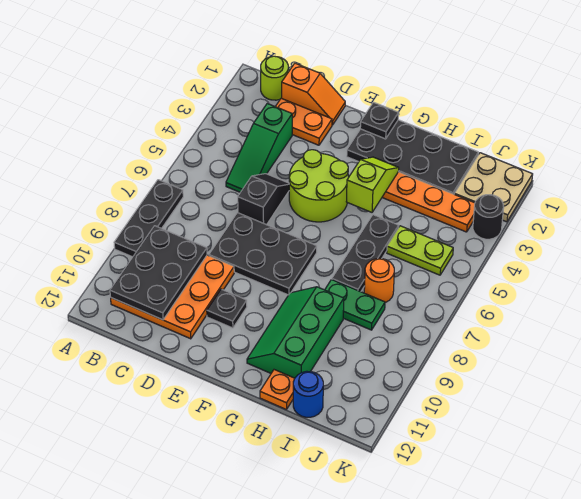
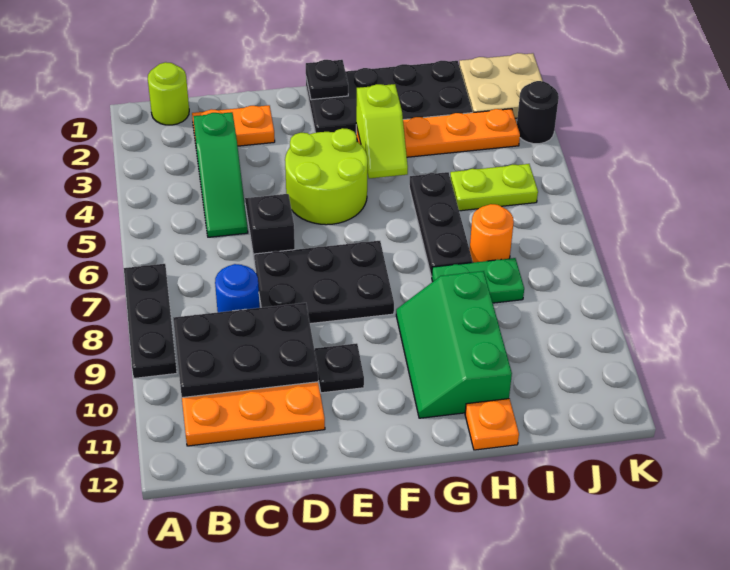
black 2x3 plate [110,226,207,320] -> black 2x3 plate turned to [173,303,318,398]
orange 1x2 slope [282,63,345,125] -> none
lime 1x2 slope [346,157,399,212] -> lime 1x2 slope turned to [356,84,408,179]
blue 1x1 round brick [293,371,323,417] -> blue 1x1 round brick moved to [215,264,260,312]

